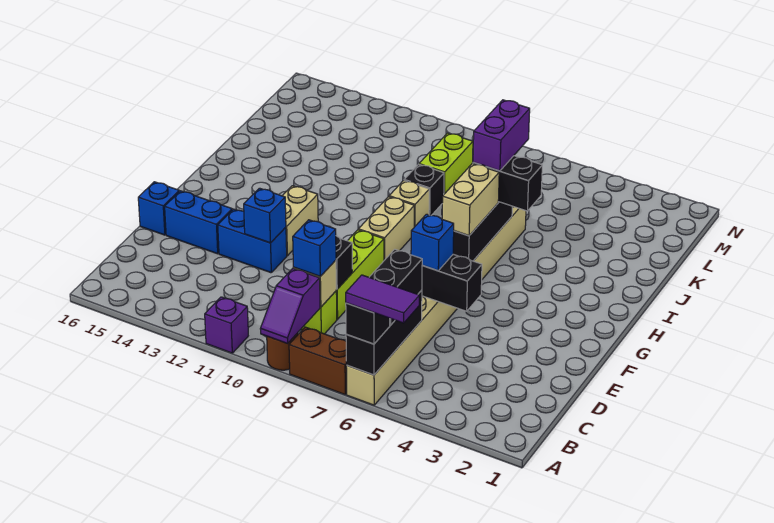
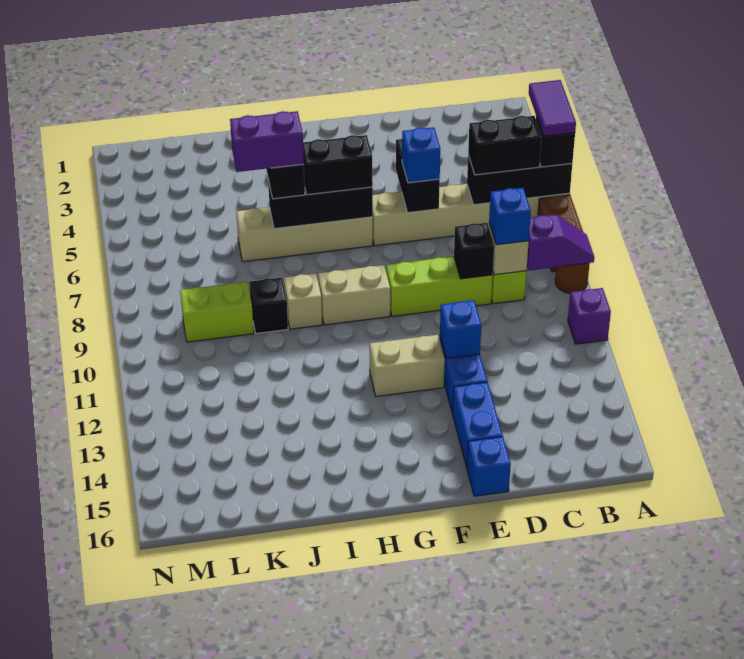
tan 1x2 brick [442,163,499,236] -> black 1x2 brick [303,135,373,195]

